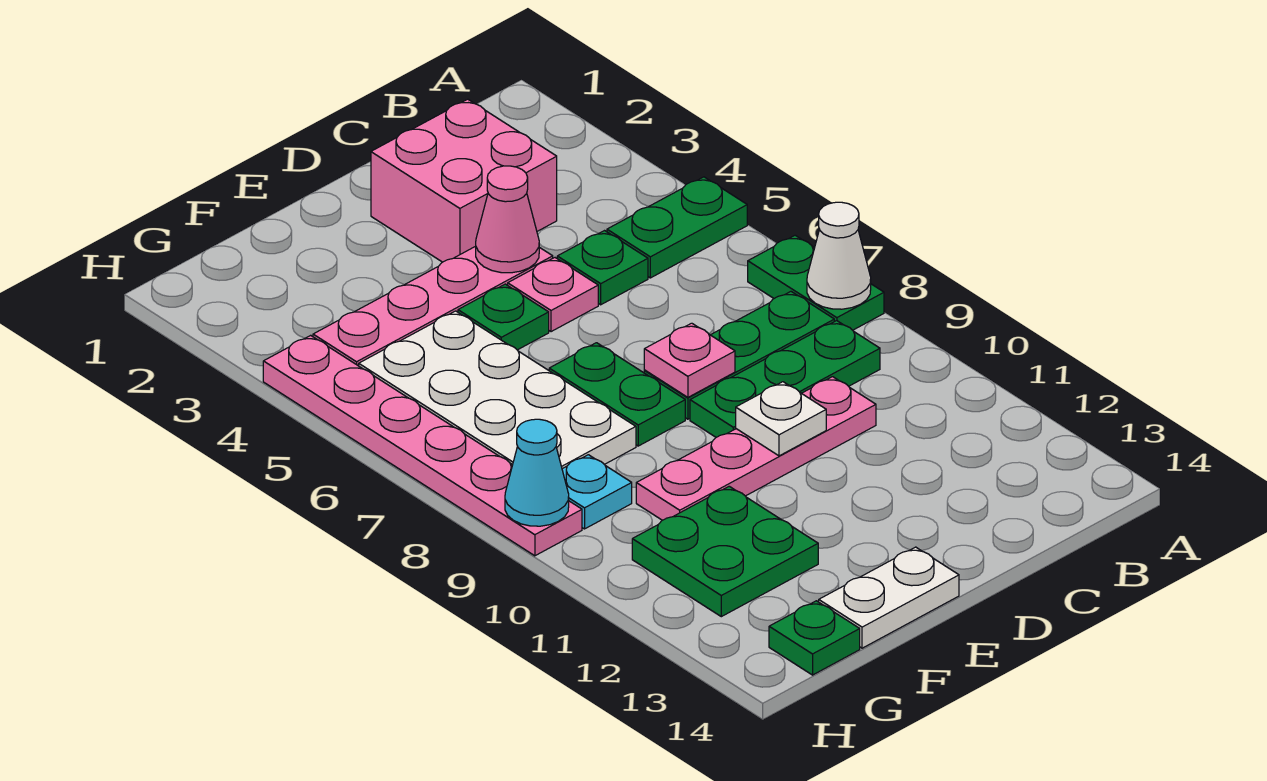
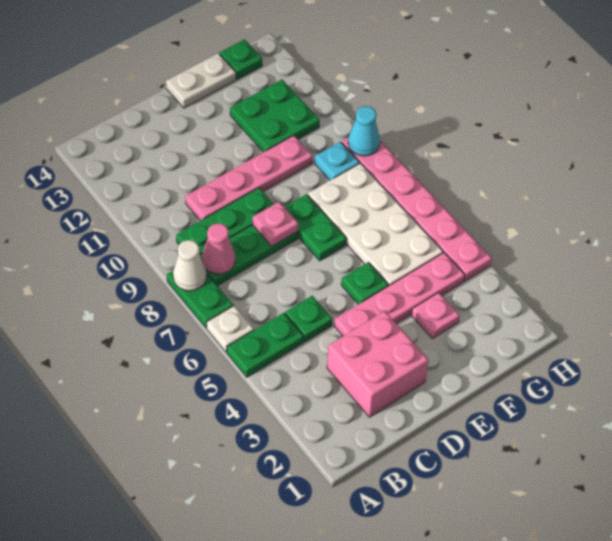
pink 1x1 cone [476,166,539,273] -> pink 1x1 cone moved to [202,223,235,274]
pink 1x1 plate [508,258,598,332] -> pink 1x1 plate moved to [412,293,460,339]
white 1x1 plate [736,382,826,456] -> white 1x1 plate moved to [207,306,254,352]

